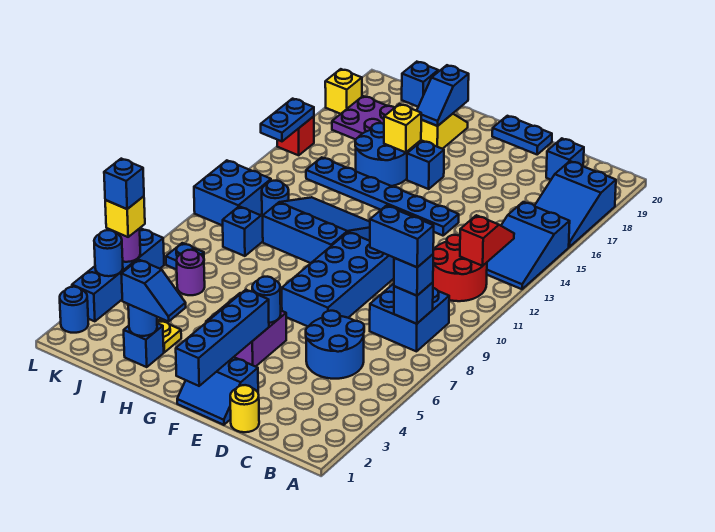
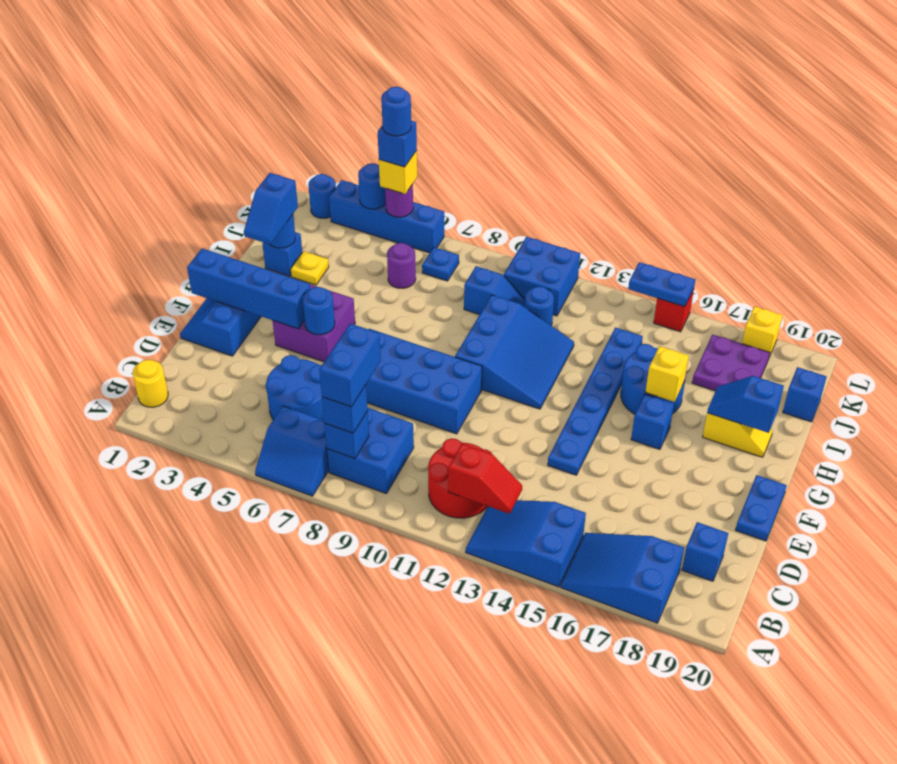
none -> blue 2x2 slope [255,406,329,496]
yellow 1x1 round brick [230,385,259,432] -> yellow 1x1 round brick moved to [133,360,168,407]
none -> blue 1x1 round brick [381,87,411,136]

